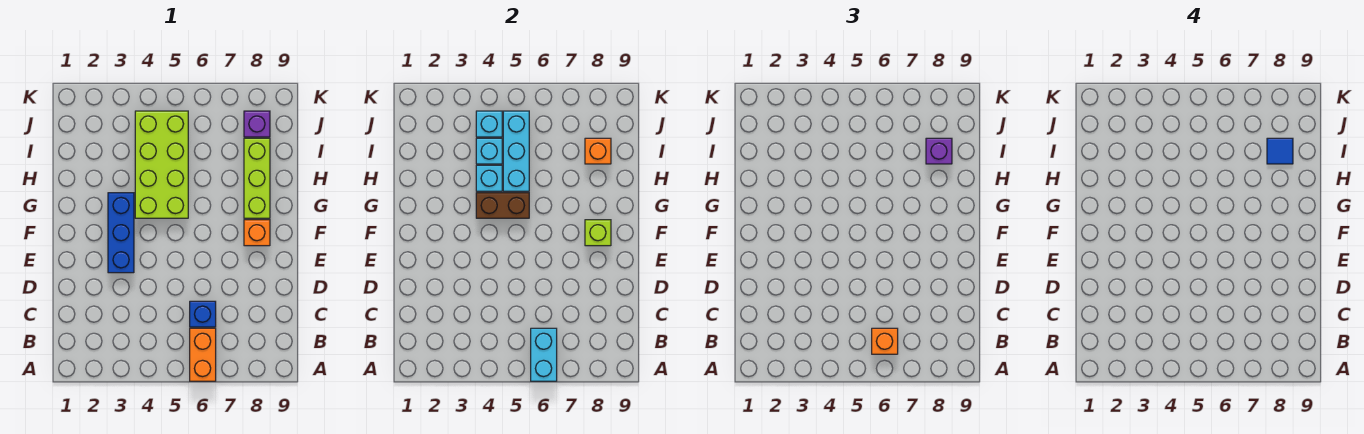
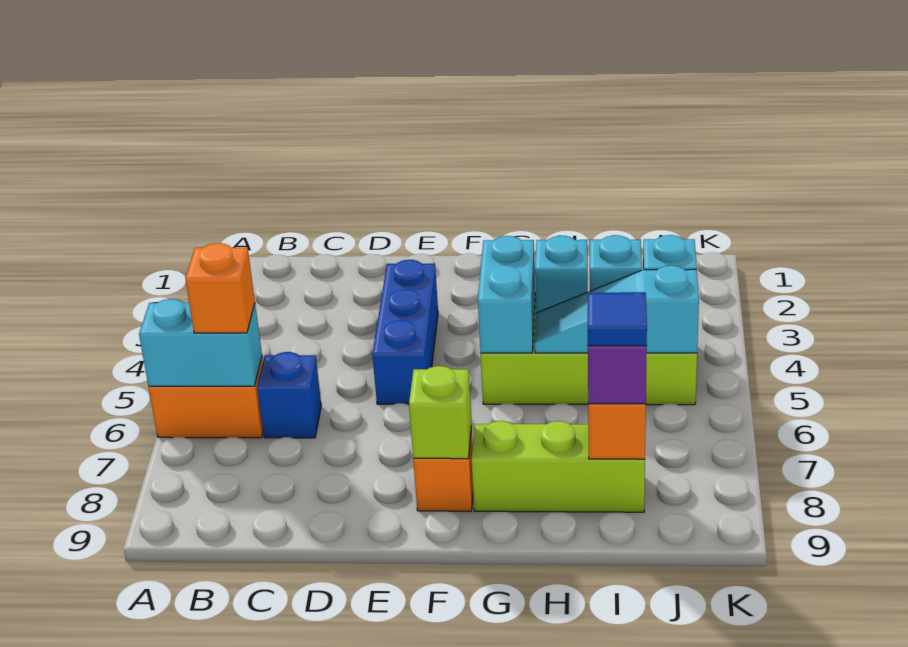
blue 1x3 brick [108,193,134,273] -> blue 1x3 brick turned to [372,260,438,404]
brown 1x2 brick [476,193,529,218] -> cyan 1x2 brick [478,236,535,353]
cyan 1x3 brick [503,111,529,191] -> cyan 1x3 slope [535,266,699,353]
purple 1x1 brick [244,111,270,137] -> none

